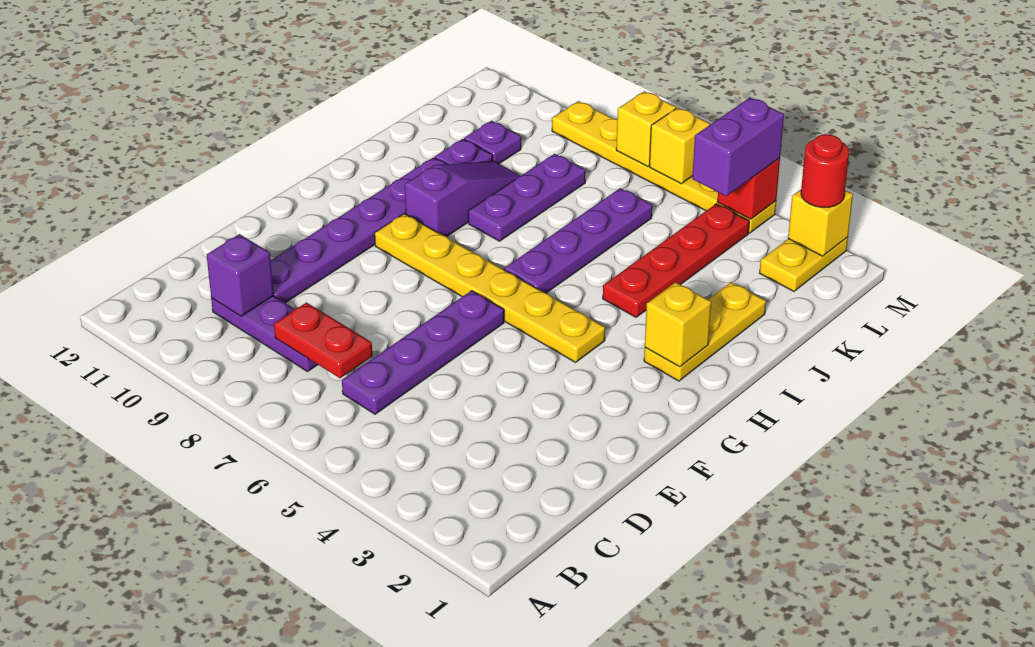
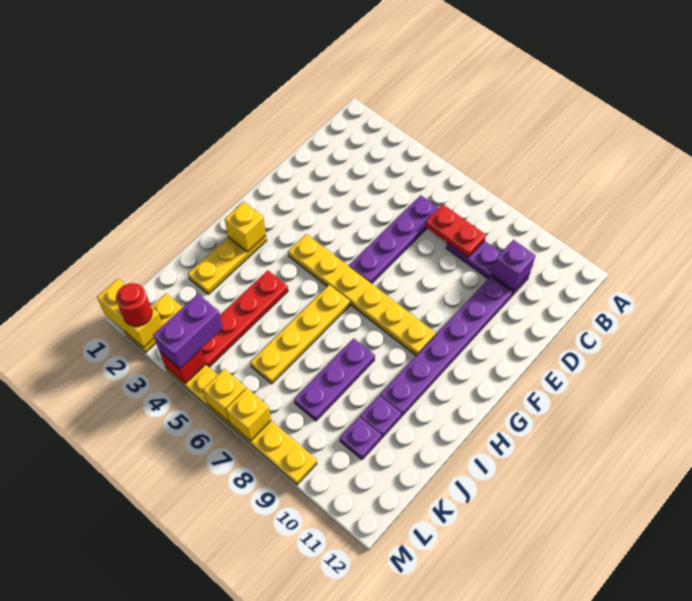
purple 1x4 plate [504,188,652,293] -> yellow 1x4 plate [250,285,350,384]
purple 1x3 slope [405,161,521,237] -> none
yellow 1x1 brick [788,190,853,256] -> yellow 1x2 brick [97,279,163,348]

